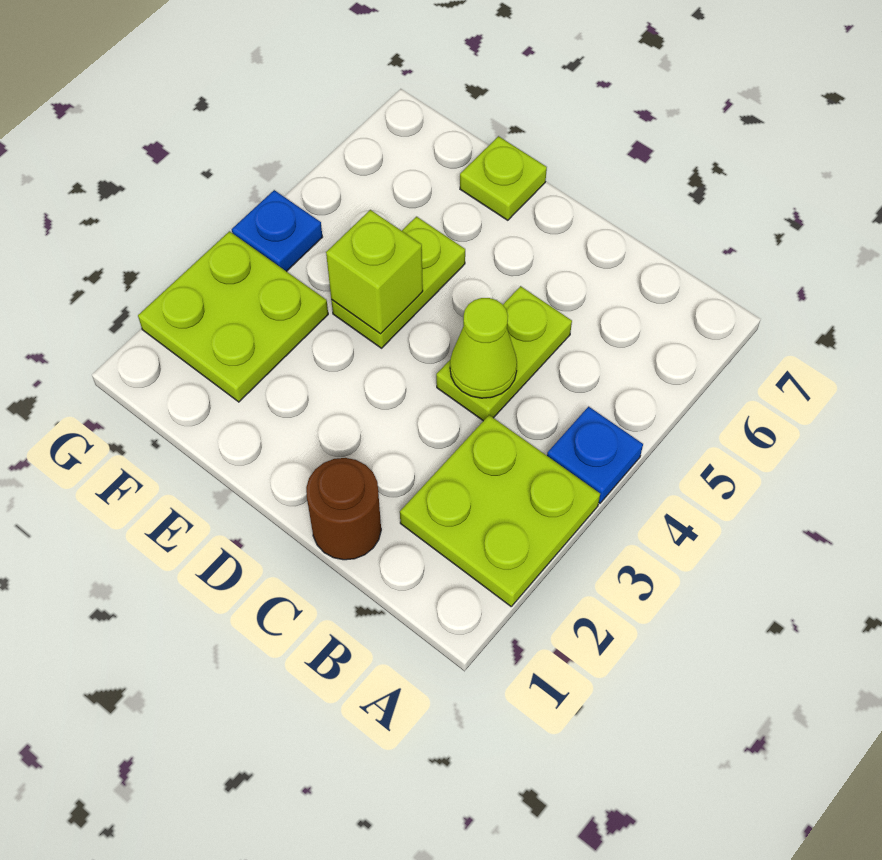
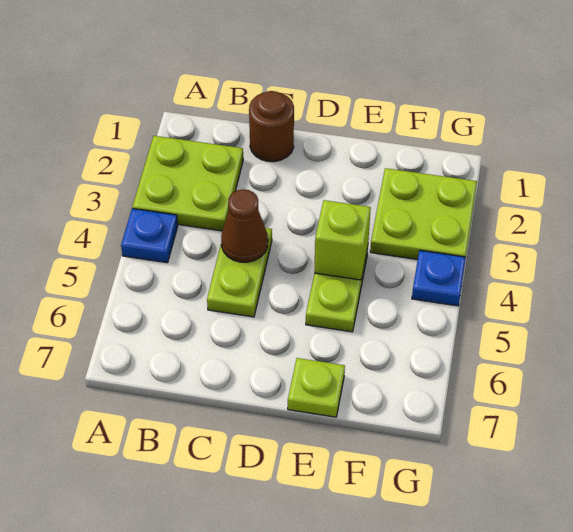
lime 1x1 cone [450,298,517,398] -> brown 1x1 cone [221,189,268,262]

